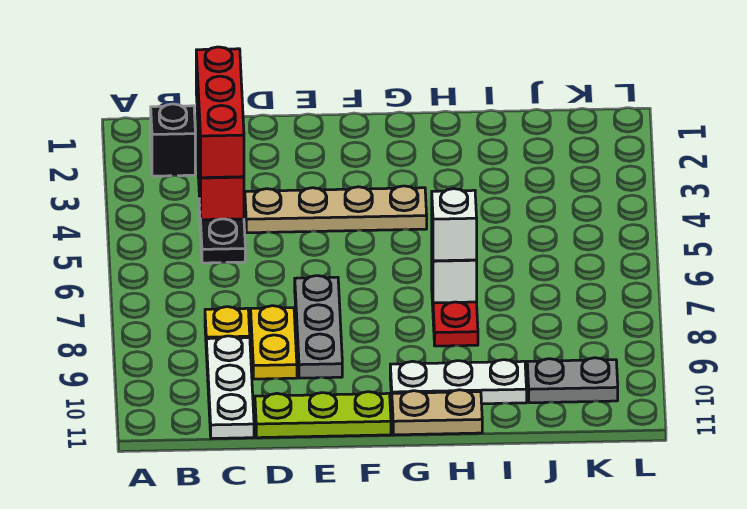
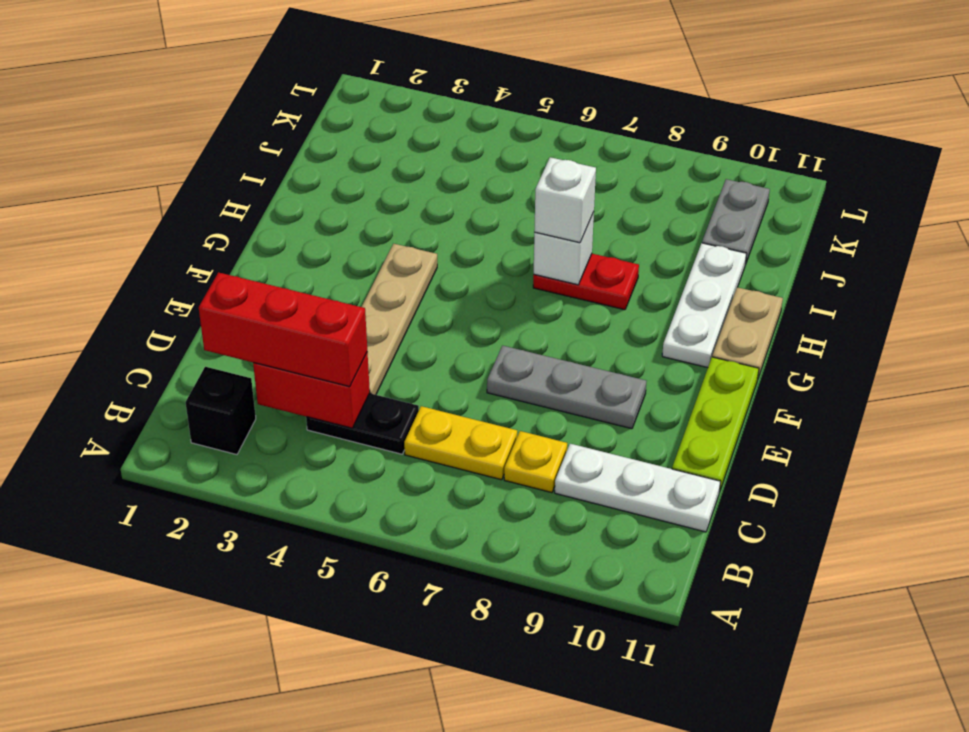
yellow 1x2 plate [251,306,297,379] -> yellow 1x2 plate moved to [404,406,517,480]

